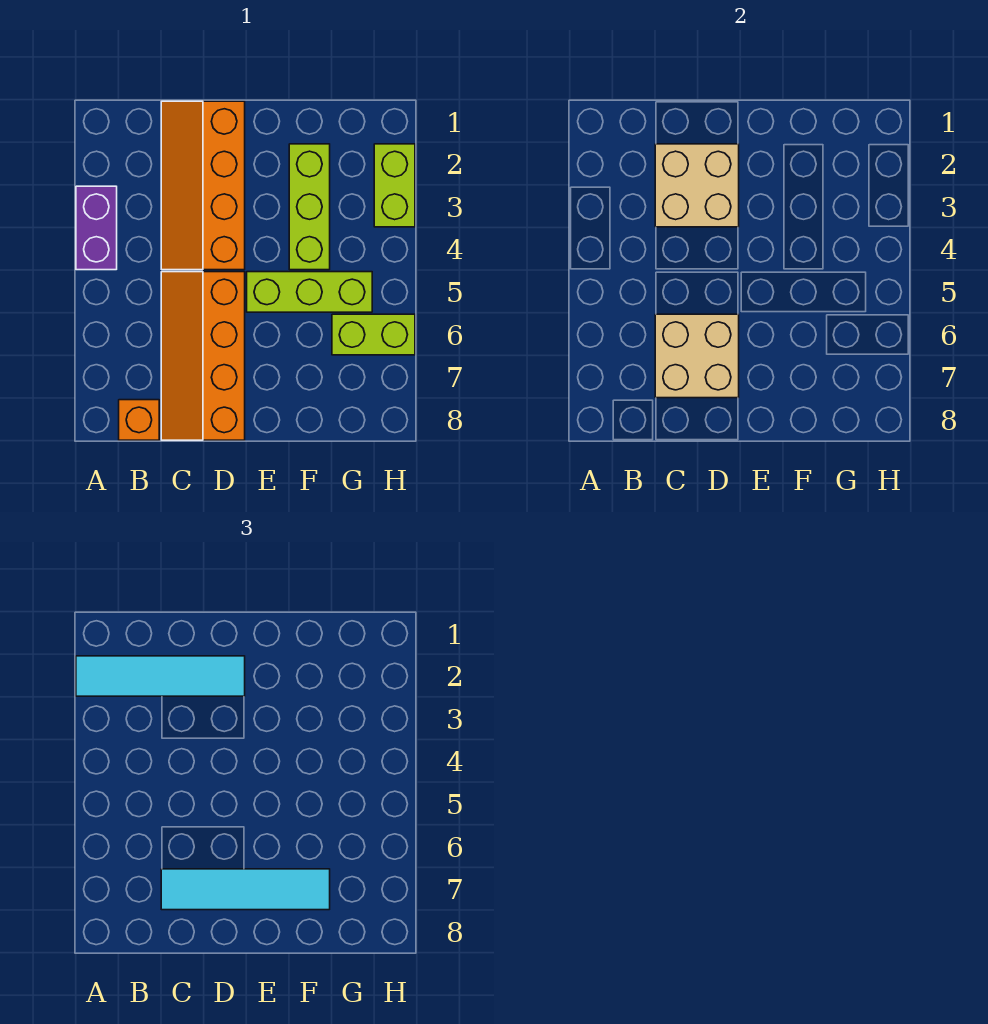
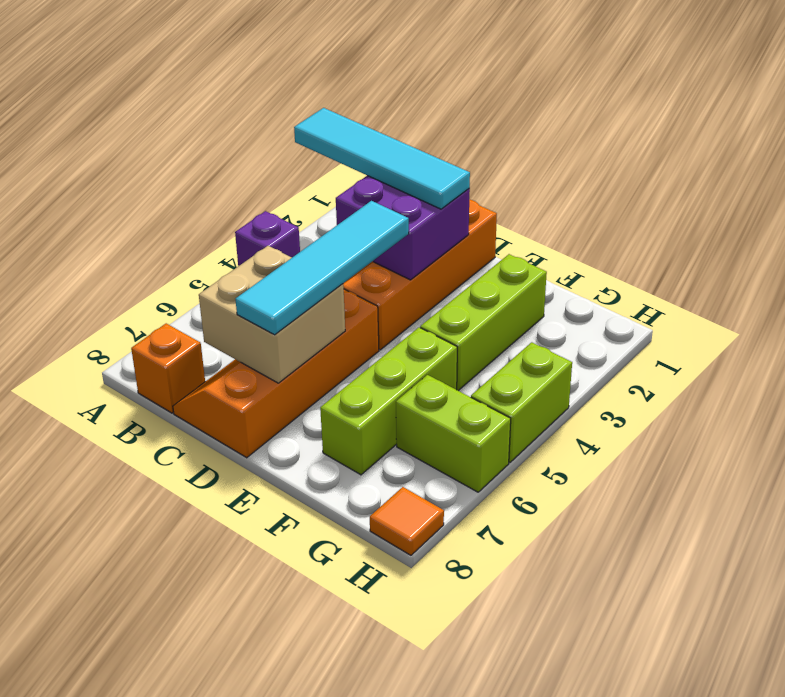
purple 1x2 brick [76,186,117,270] -> purple 1x1 brick [235,211,300,266]
tan 2x2 brick [655,144,739,227] -> purple 2x2 brick [336,176,470,280]
cyan 1x4 tile [161,869,330,910] -> cyan 1x4 tile turned to [236,201,409,335]
lime 1x3 brick [247,272,372,312] -> lime 1x3 brick turned to [320,327,457,475]
lime 1x2 brick [374,144,415,227] -> lime 1x2 brick moved to [471,342,572,462]
none -> orange 1x1 tile [370,487,444,555]

